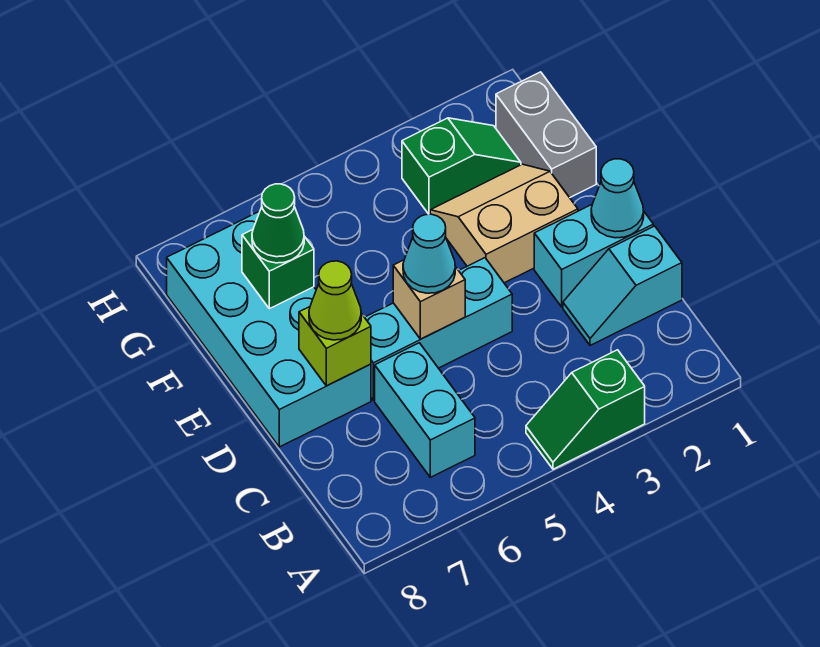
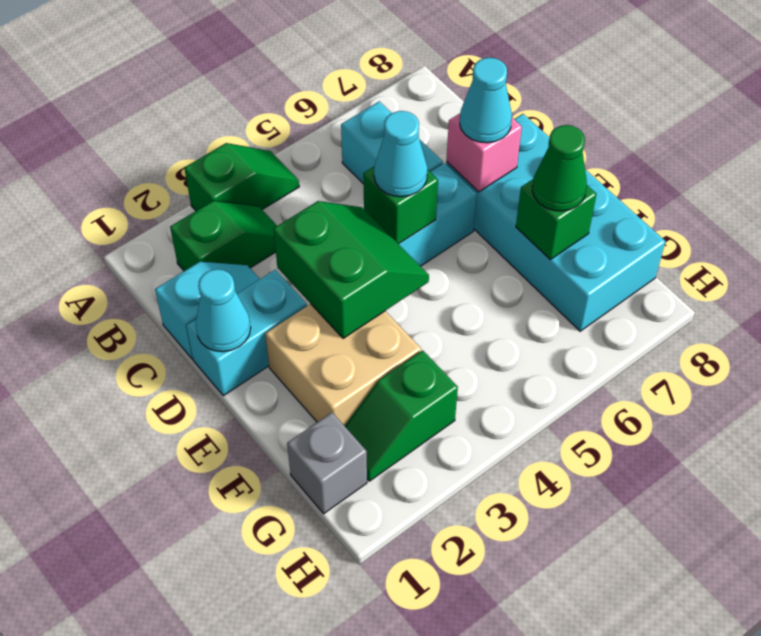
none -> green 1x2 slope [170,201,277,271]
none -> green 2x2 slope [273,201,429,339]
tan 1x1 brick [393,260,465,339] -> green 1x1 brick [363,166,438,244]
lime 1x1 brick [299,307,371,386] -> pink 1x1 brick [446,114,522,192]
lime 1x1 cone [309,261,361,340] -> cyan 1x1 cone [460,58,512,143]
tan 2x2 slope [430,164,578,283] -> tan 2x2 brick [265,304,421,426]
grey 1x2 brick [496,72,596,198] -> grey 1x1 brick [287,412,367,514]

